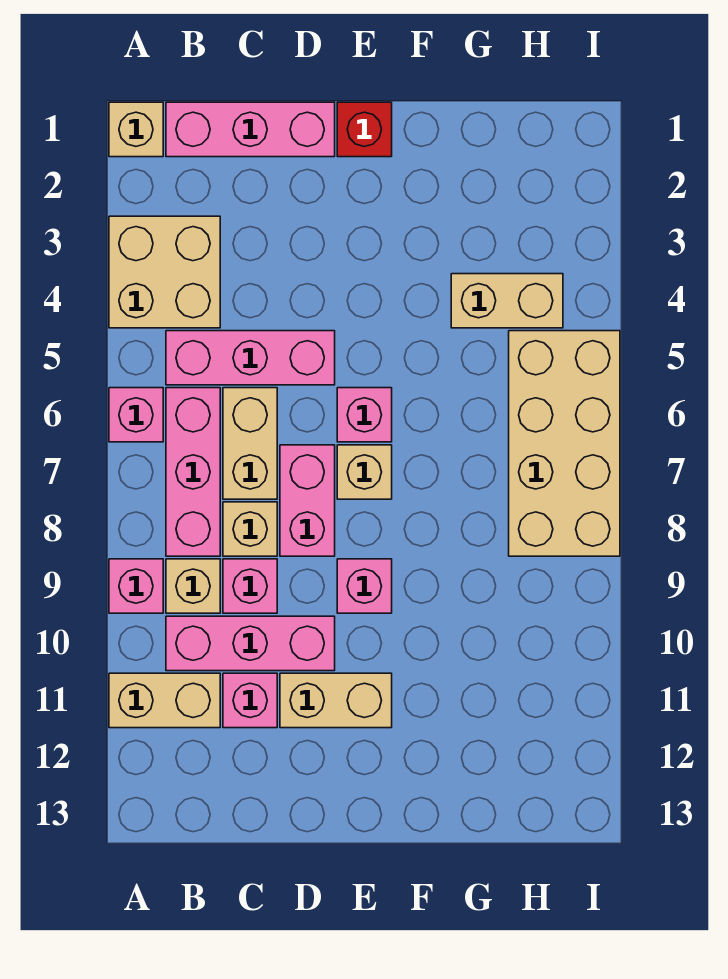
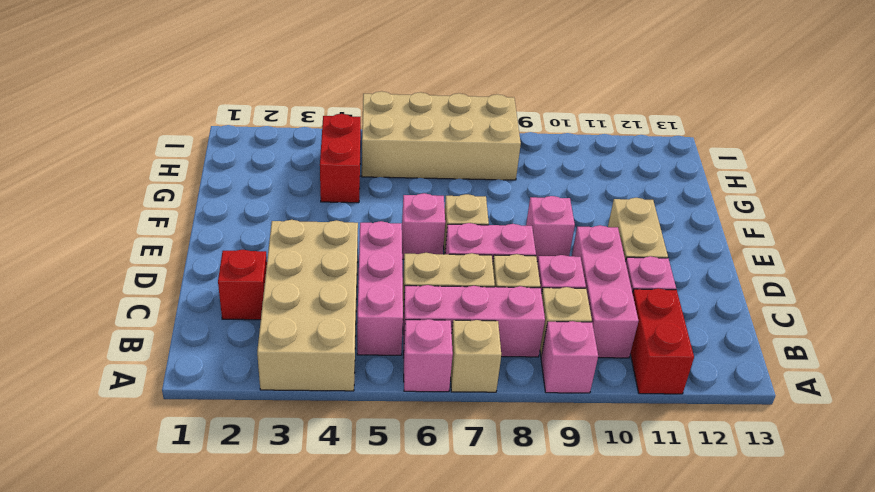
tan 1x1 brick [109,102,163,157] -> tan 1x1 brick moved to [451,320,501,392]
tan 2x2 brick [109,216,220,328] -> tan 2x4 brick [257,220,358,391]
tan 1x2 brick [109,673,220,728] -> red 1x2 brick [630,288,694,394]
pink 1x3 brick [166,102,335,157] -> none
red 1x1 brick [337,102,392,157] -> red 1x1 brick moved to [218,250,267,320]
tan 1x2 brick [451,274,563,328] -> red 1x2 brick [320,114,361,203]

